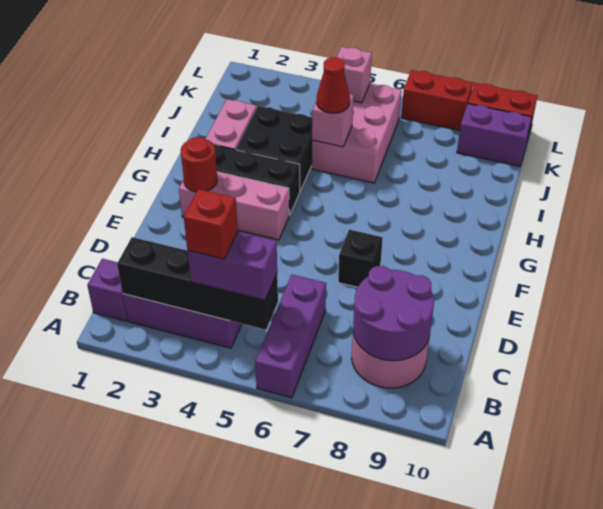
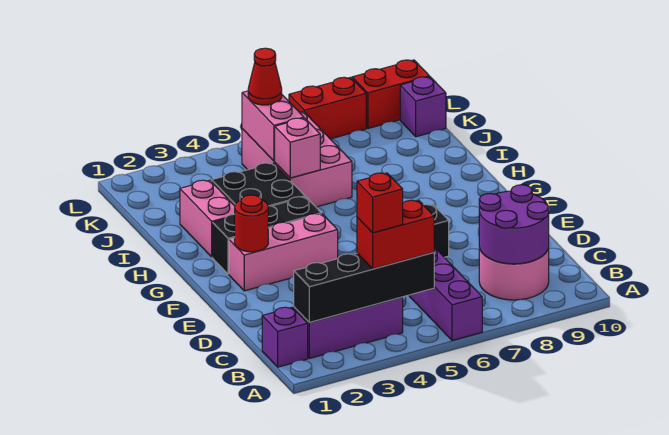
purple 1x2 brick [187,232,277,300] -> red 1x2 brick [357,200,434,269]
red 1x1 cone [317,57,350,113] -> red 1x1 cone moved to [248,48,282,105]
pink 1x1 brick [337,47,372,103] -> pink 1x2 brick [242,91,304,161]
purple 1x2 brick [457,104,532,166] -> purple 1x1 brick [400,77,446,137]

